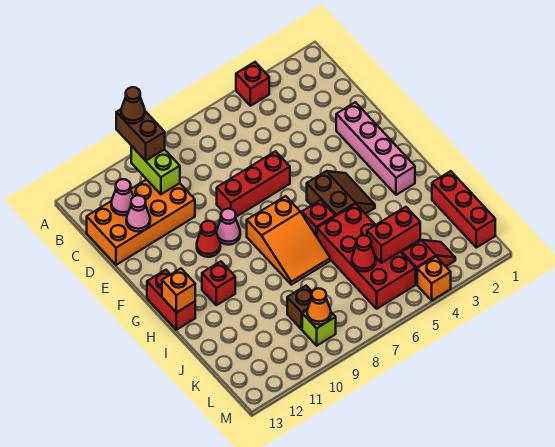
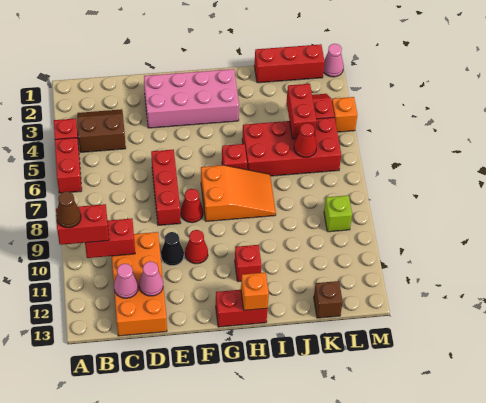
none -> red 1x2 brick [55,138,82,193]
brown 1x2 brick [116,109,165,161] -> red 1x2 brick [56,204,109,245]
lime 1x2 brick [131,146,180,194] -> red 1x2 brick [85,218,135,258]
pink 1x4 brick [336,102,415,195] -> pink 2x4 brick [144,69,239,128]
none -> black 1x1 cone [161,232,184,266]
none -> red 1x1 cone [181,189,203,223]
pink 1x1 cone [217,209,240,245] -> pink 1x1 cone moved to [323,44,344,77]
brown 2x2 slope [307,171,375,216] -> brown 2x2 slope moved to [77,109,126,152]
brown 1x1 brick [287,286,312,329] -> brown 1x1 brick moved to [314,281,343,318]
orange 1x1 cone [307,288,331,325] -> none

